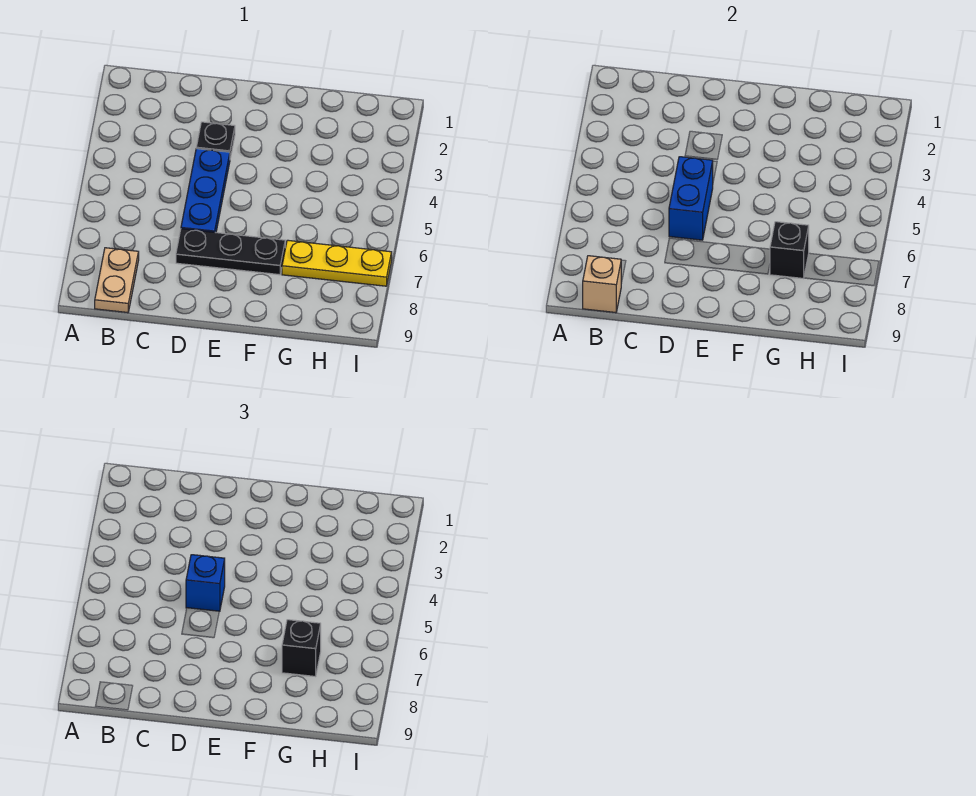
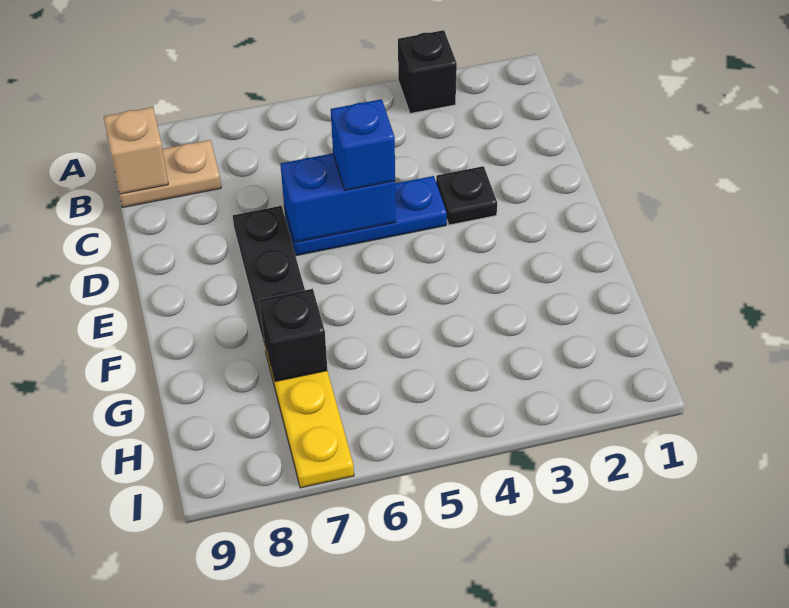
black 1x1 brick [282,620,321,676] -> black 1x1 brick moved to [398,30,457,113]

